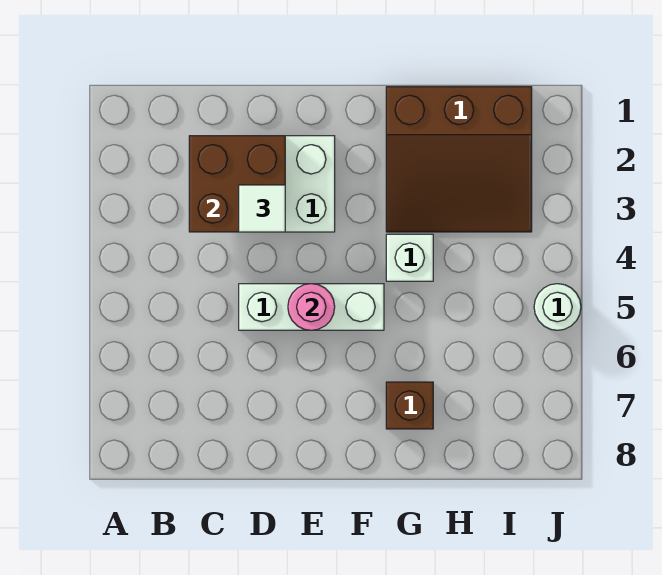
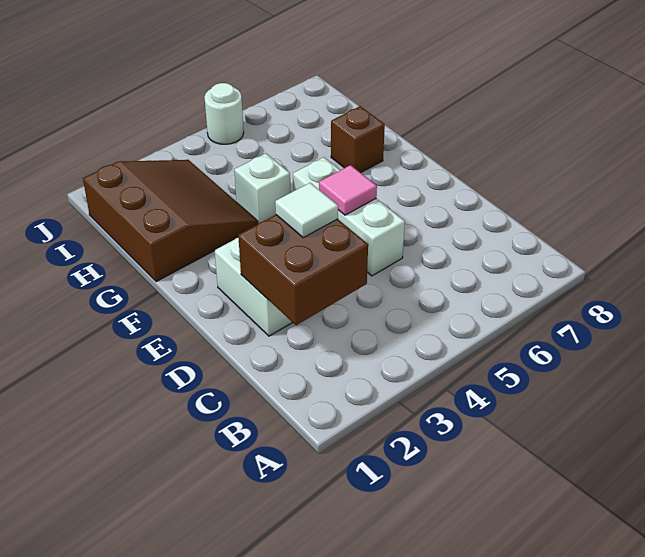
pink 1x1 round brick [288,284,335,330] -> pink 1x1 tile [319,165,377,215]

